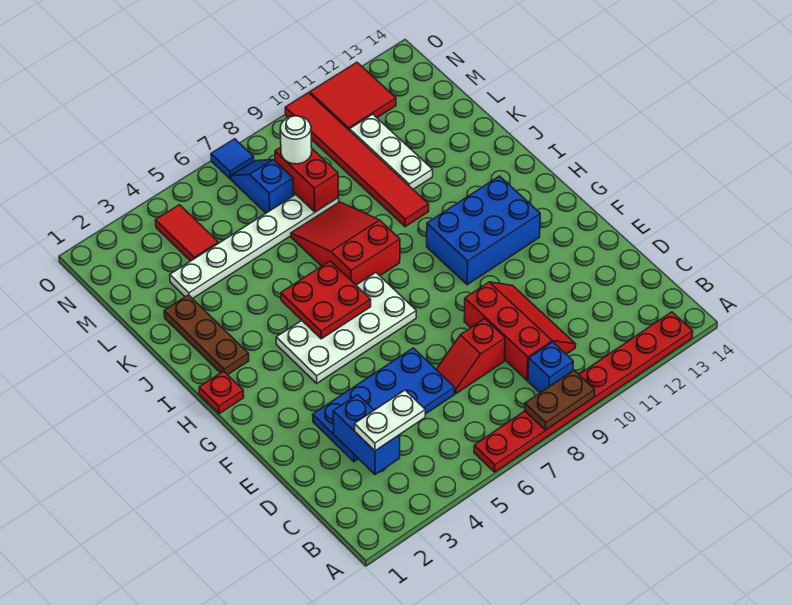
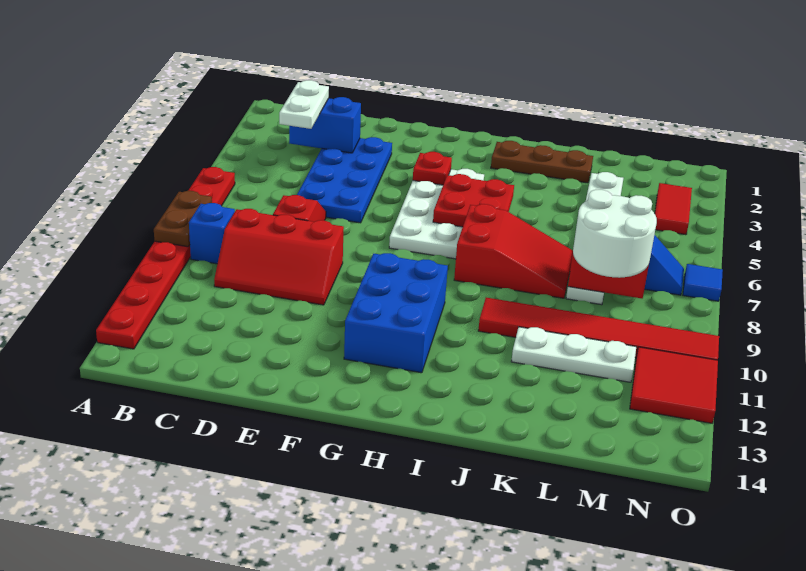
red 1x1 plate [199,371,244,414] -> red 1x1 plate moved to [413,152,452,185]
red 1x2 tile [156,205,218,261] -> red 1x2 tile turned to [655,183,692,235]
white 1x1 round brick [280,116,312,164] -> white 2x2 round brick [573,190,657,278]

